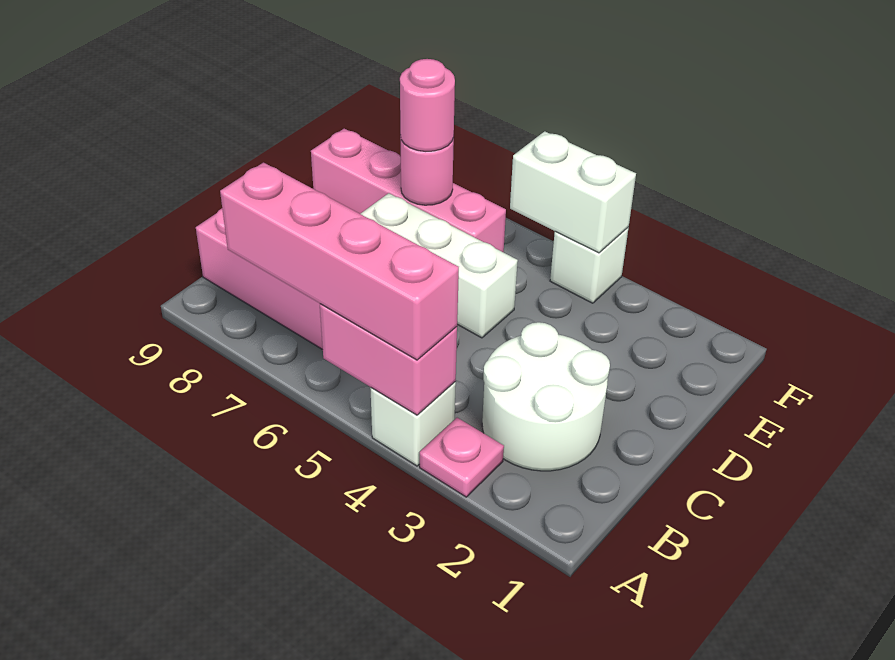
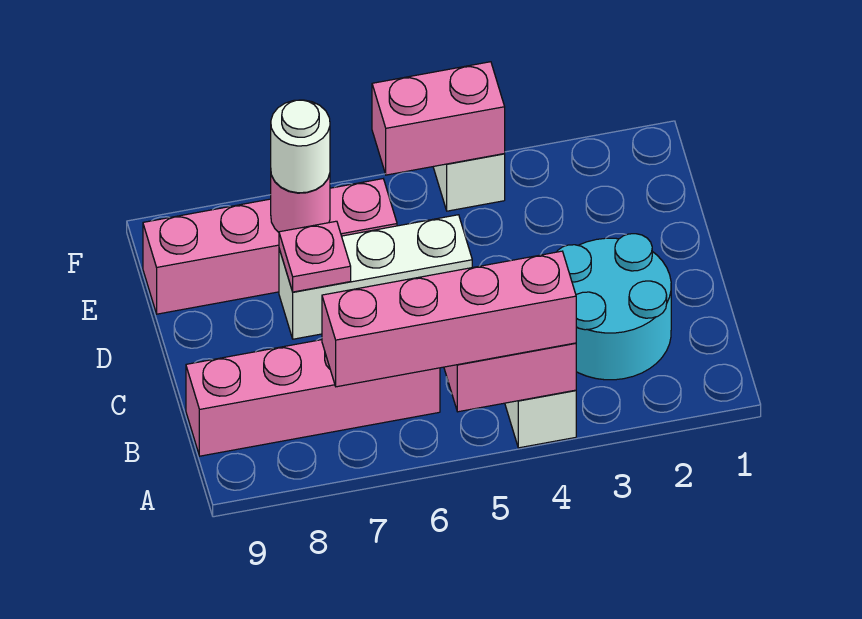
pink 1x1 plate [420,418,504,497] -> pink 1x1 plate moved to [279,221,351,292]
white 2x2 round brick [482,322,610,471] -> cyan 2x2 round brick [557,234,671,380]
pink 1x1 round brick [400,59,455,151] -> white 1x1 round brick [271,100,330,193]
white 1x2 brick [510,131,636,253] -> pink 1x2 brick [372,62,505,175]

